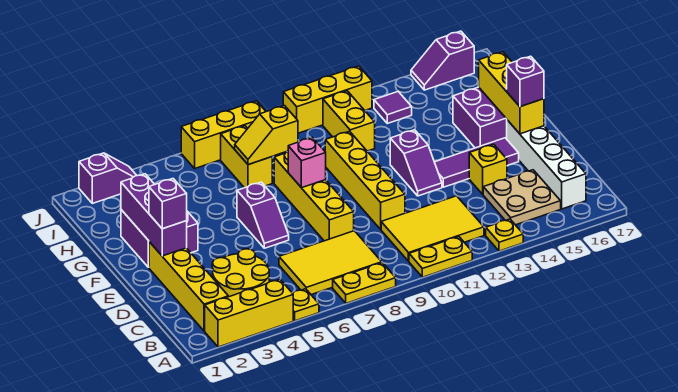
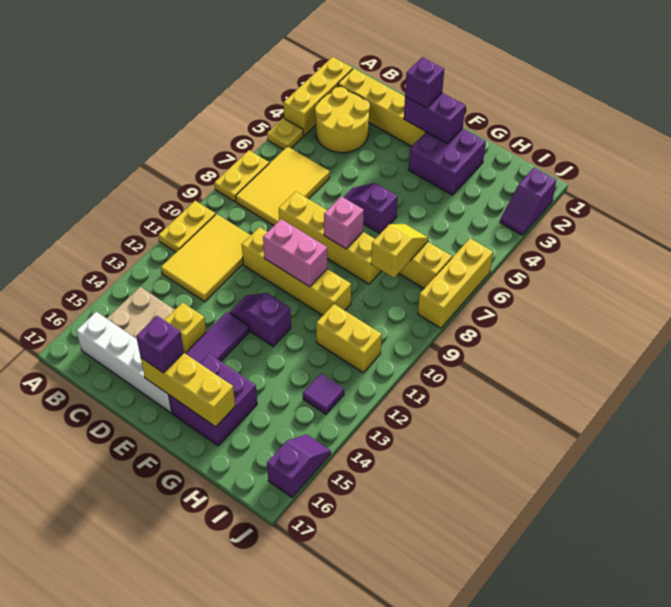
yellow 1x1 plate [486,219,523,251] -> none
purple 1x3 brick [121,174,187,256] -> purple 1x2 brick [404,93,465,144]
none -> pink 1x2 brick [263,219,327,287]
yellow 1x3 brick [283,66,372,133] -> none

